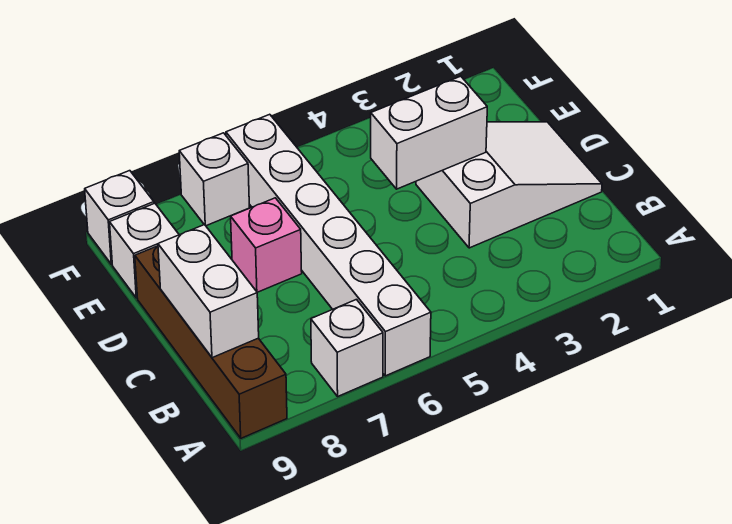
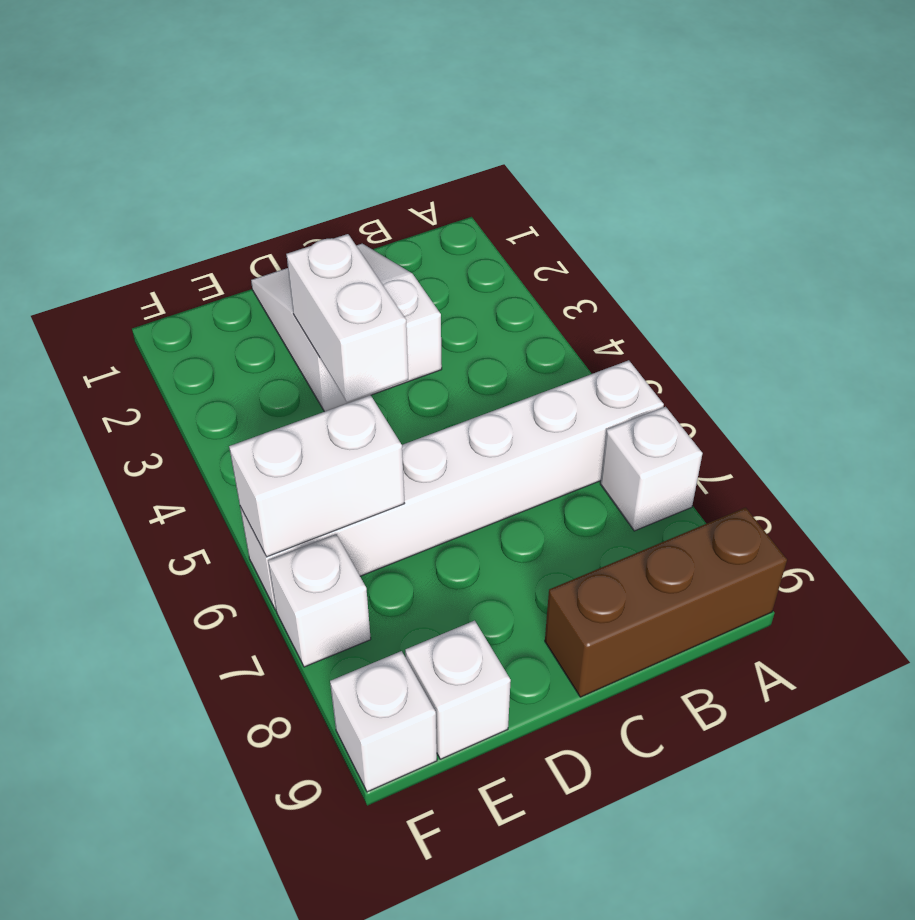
brown 1x4 brick [135,246,287,438] -> brown 1x3 brick [545,508,787,697]
white 1x2 brick [158,225,259,358] -> white 1x2 brick moved to [229,395,405,557]
pink 1x1 brick [231,198,302,292] -> none

